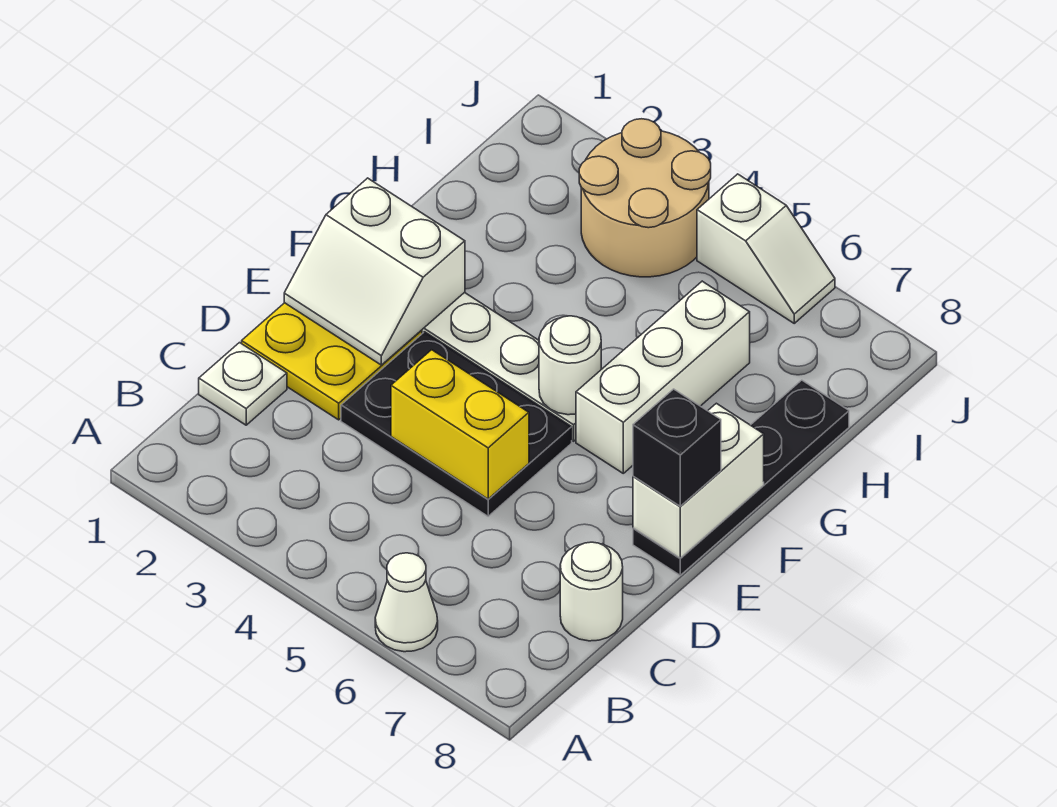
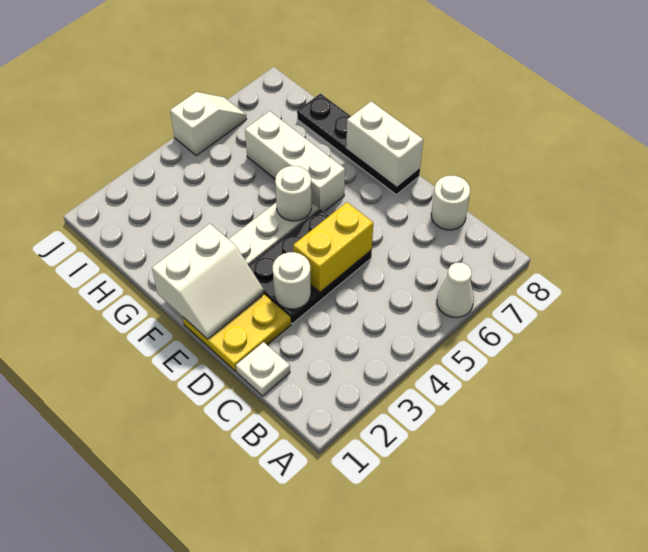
none -> white 1x1 round brick [273,252,311,309]
black 1x1 brick [633,389,721,506] -> none
tan 2x2 round brick [579,119,711,277] -> none

